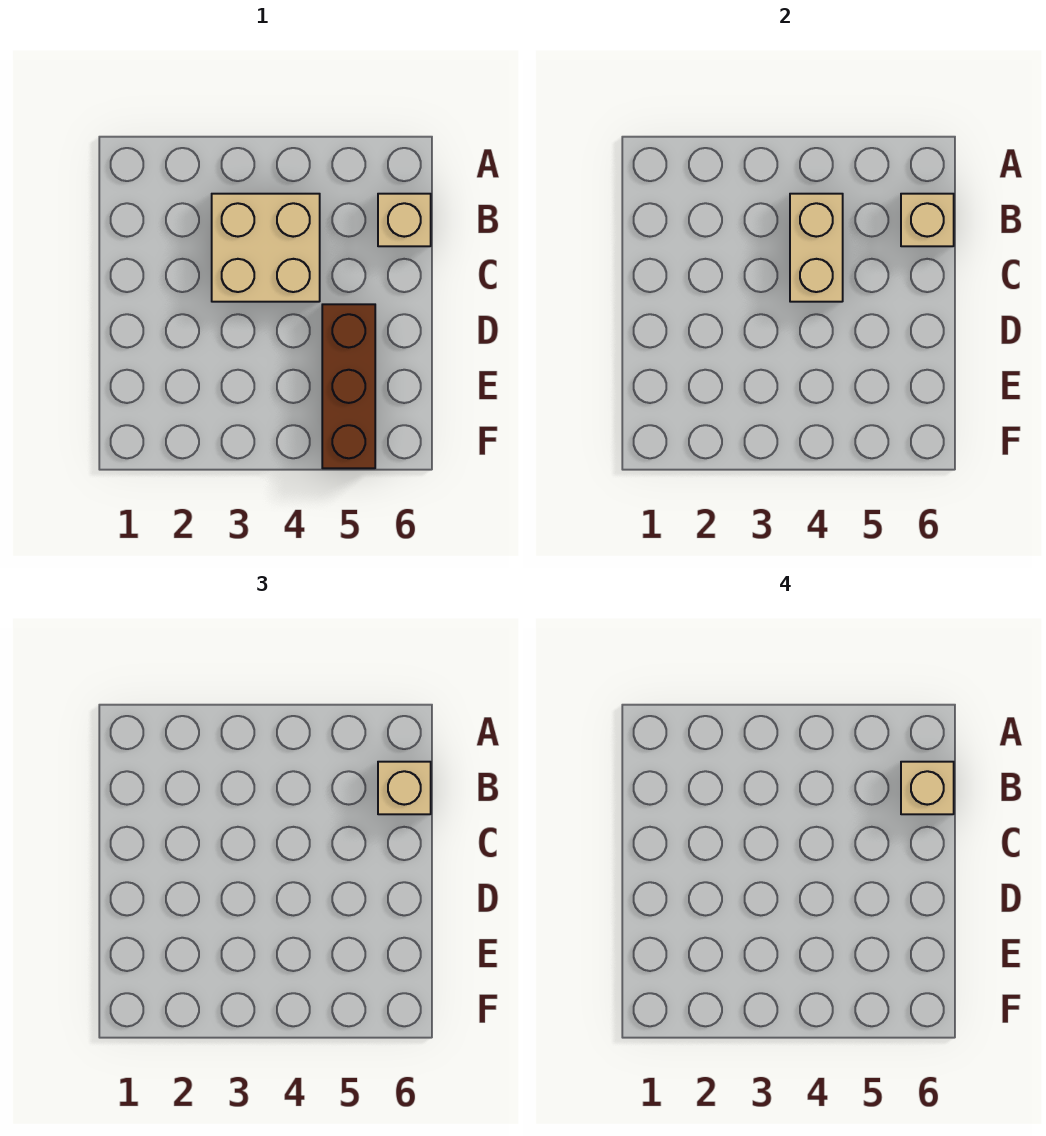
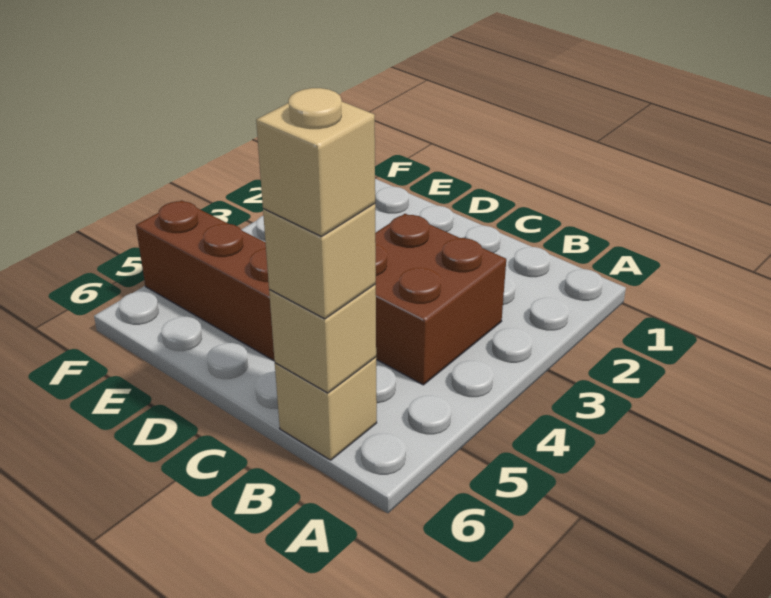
tan 2x2 brick [212,194,320,302] -> brown 2x2 brick [375,214,506,385]
tan 1x2 brick [790,194,843,302] -> none

